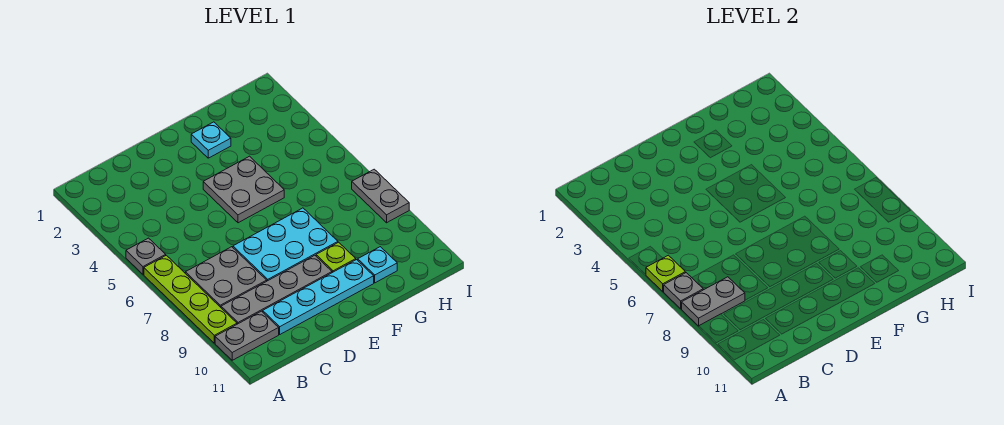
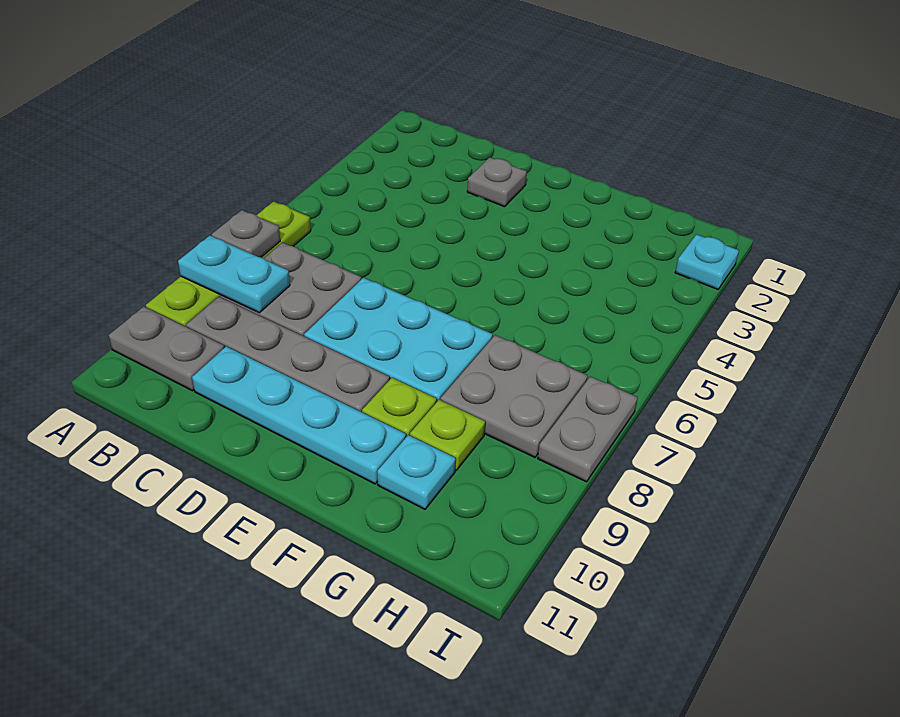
grey 1x1 plate [126,238,166,274] -> grey 1x1 plate moved to [467,158,527,207]
lime 1x1 plate [646,255,685,292] -> lime 1x1 plate moved to [410,400,485,470]
grey 1x2 plate [681,277,745,326] -> cyan 1x2 plate [178,236,290,313]
grey 2x2 plate [203,156,284,223] -> grey 2x2 plate moved to [440,335,588,457]
cyan 1x1 plate [191,122,231,158] -> cyan 1x1 plate moved to [675,234,739,289]

